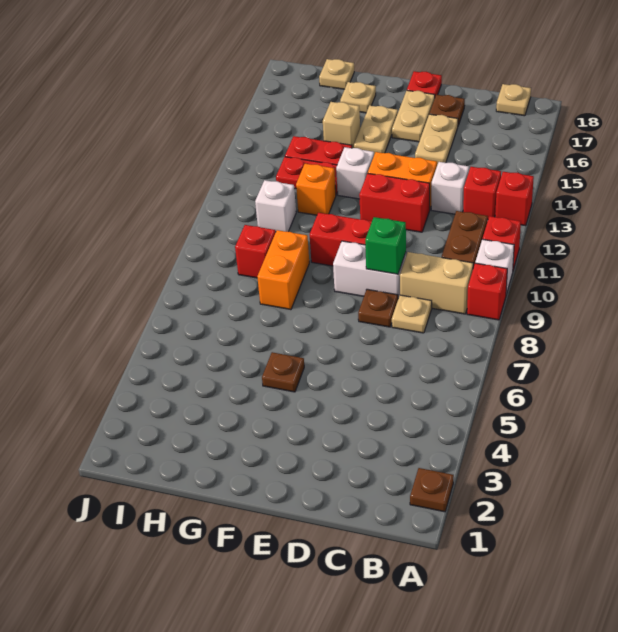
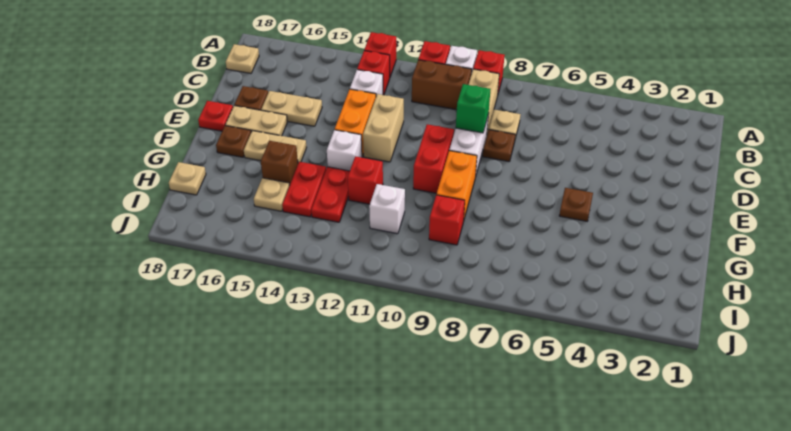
brown 1x1 plate [410,468,454,512] -> brown 1x1 plate moved to [216,126,251,157]
red 1x2 brick [359,173,430,232] -> tan 1x2 brick [363,94,404,162]
orange 1x2 brick [257,230,309,310] -> orange 1x2 brick turned to [436,151,477,222]
orange 1x1 brick [296,164,336,215] -> red 1x1 brick [348,156,383,204]
tan 1x1 brick [323,102,360,148] -> brown 1x1 brick [261,141,298,185]
tan 1x1 plate [340,82,376,113] -> tan 1x1 plate moved to [254,178,290,211]

